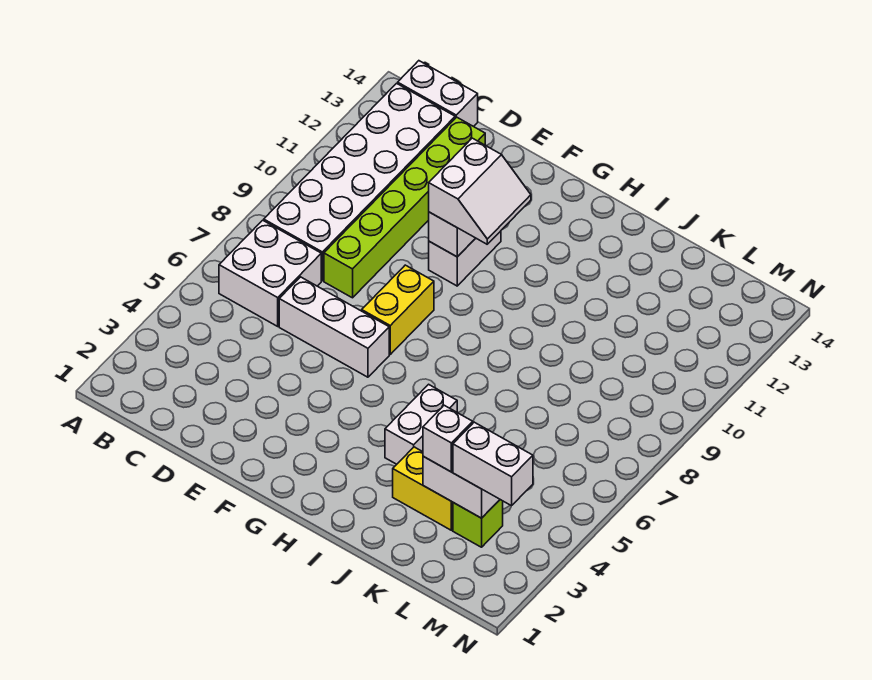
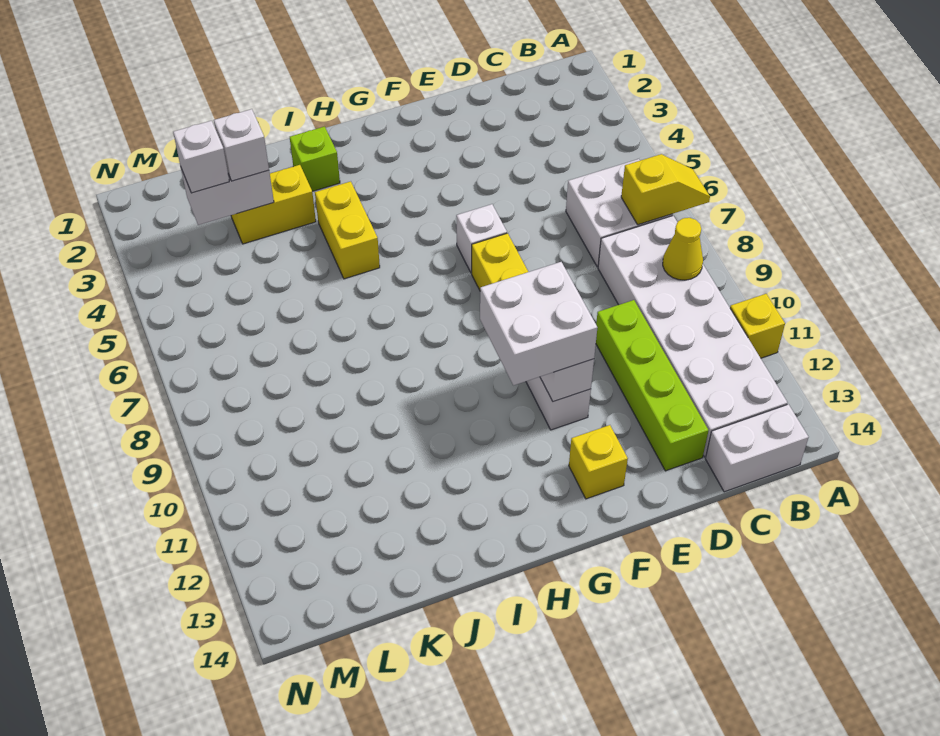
none -> yellow 1x2 slope [621,154,710,225]
none -> yellow 1x1 brick [730,294,785,358]
none -> yellow 1x1 cone [663,218,703,280]
white 1x3 brick [279,277,389,377] -> white 1x1 brick [456,204,507,273]
lime 1x6 brick [324,117,485,298] -> lime 1x4 brick [596,300,708,471]
white 2x2 slope [429,138,531,244] -> white 2x2 brick [480,262,597,385]
none -> yellow 1x1 brick [569,425,628,499]
white 1x2 brick [385,384,457,464] -> yellow 1x2 brick [315,181,380,279]
lime 1x1 brick [453,500,503,547] -> lime 1x1 brick moved to [290,127,340,191]
white 1x2 brick [453,422,533,506] -> white 1x1 brick [173,121,229,193]

